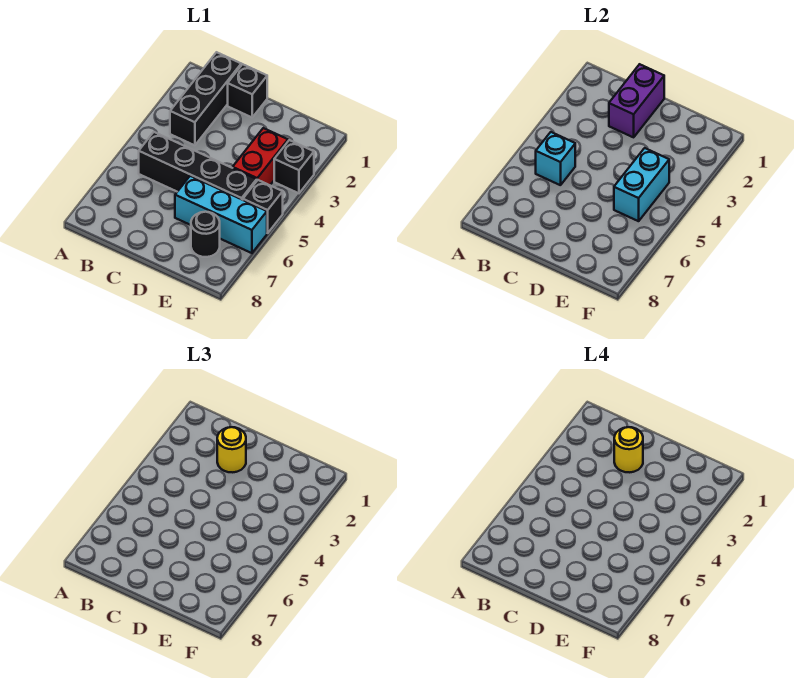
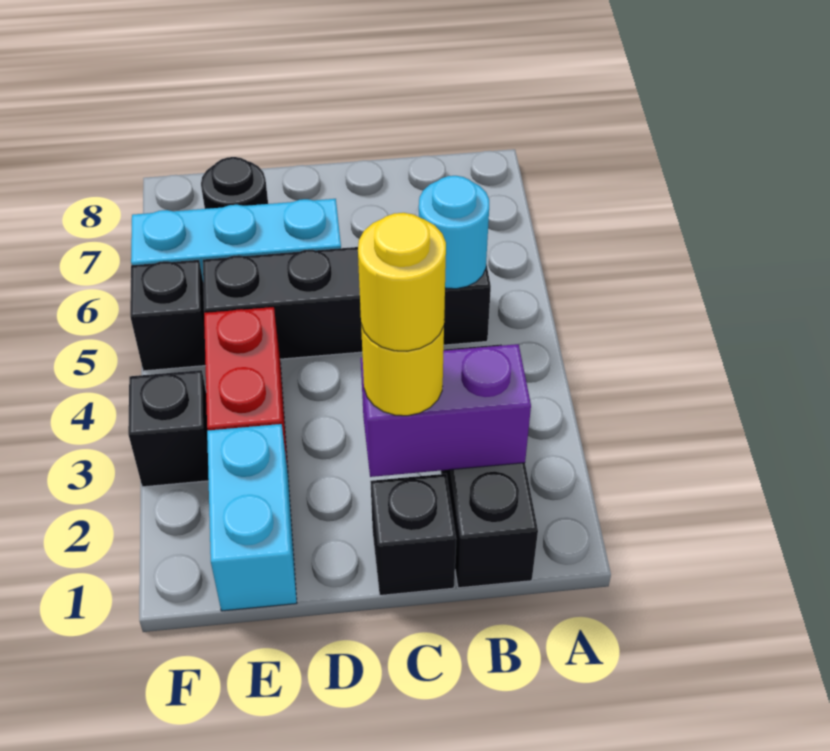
cyan 1x1 brick [536,132,575,185] -> cyan 1x1 round brick [419,176,489,289]
purple 1x2 brick [609,64,664,137] -> purple 1x2 brick turned to [361,344,531,477]
cyan 1x2 brick [614,148,669,221] -> cyan 1x2 brick moved to [207,424,297,611]

